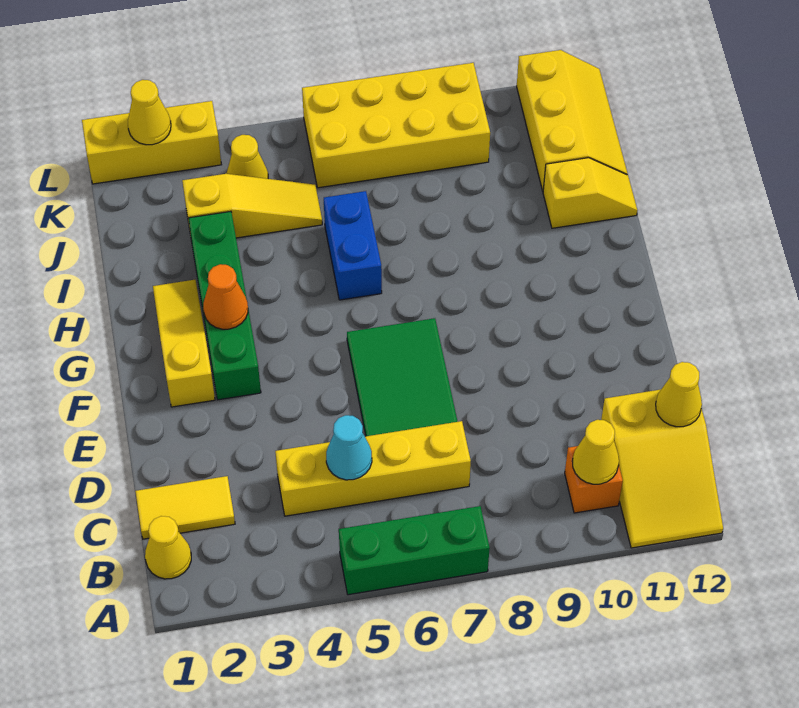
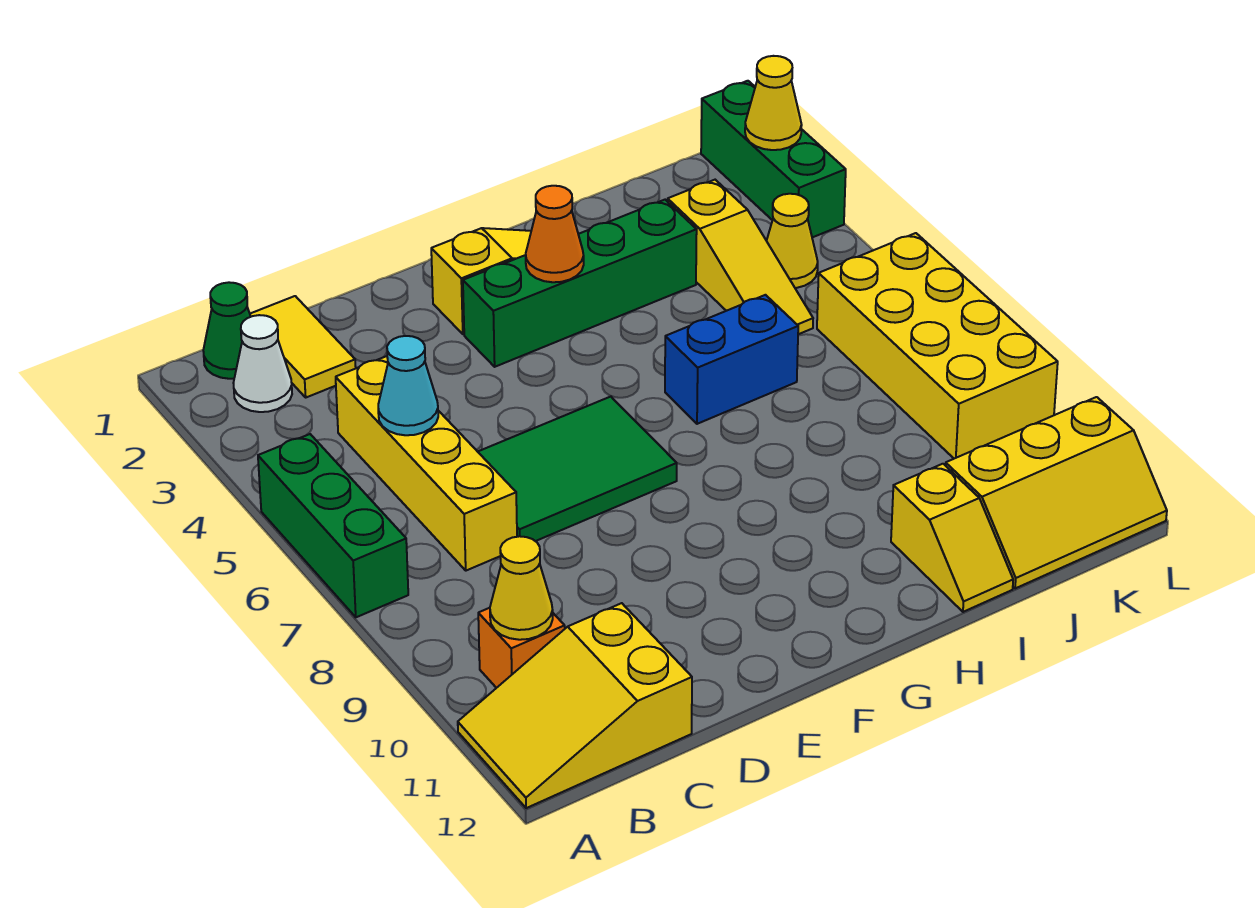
yellow 1x1 cone [145,516,191,579] -> green 1x1 cone [203,282,251,379]
none -> white 1x1 cone [234,315,292,412]
yellow 1x1 cone [656,362,702,427] -> none
yellow 1x3 brick [82,101,221,184] -> green 1x3 brick [701,81,846,238]

